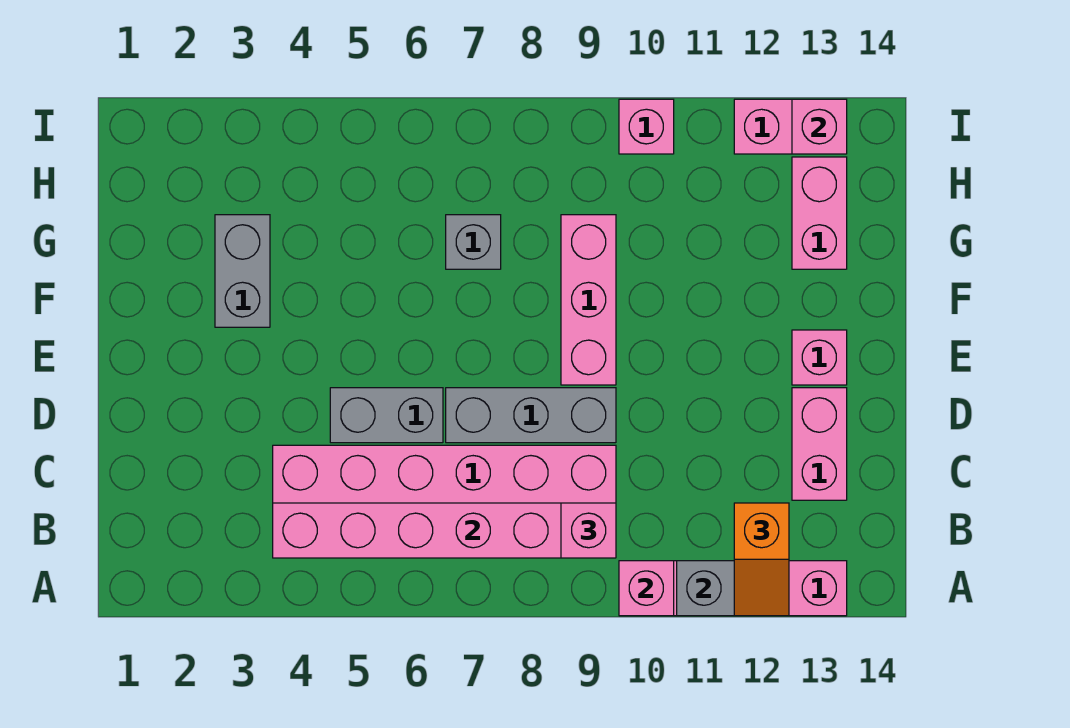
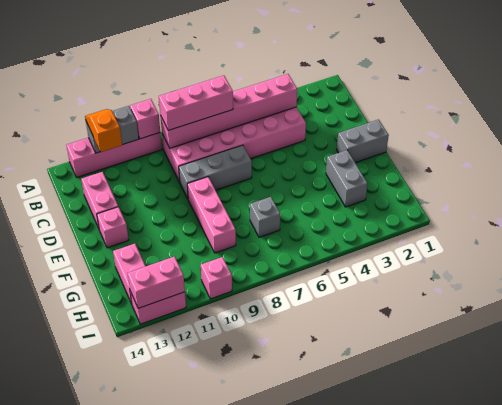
pink 1x1 brick [561,503,616,558] -> pink 1x3 brick [159,75,233,130]
grey 1x2 brick [330,388,443,443] -> grey 1x2 brick moved to [337,120,389,163]
pink 1x1 brick [792,99,847,154] -> pink 1x2 brick [128,257,185,308]

